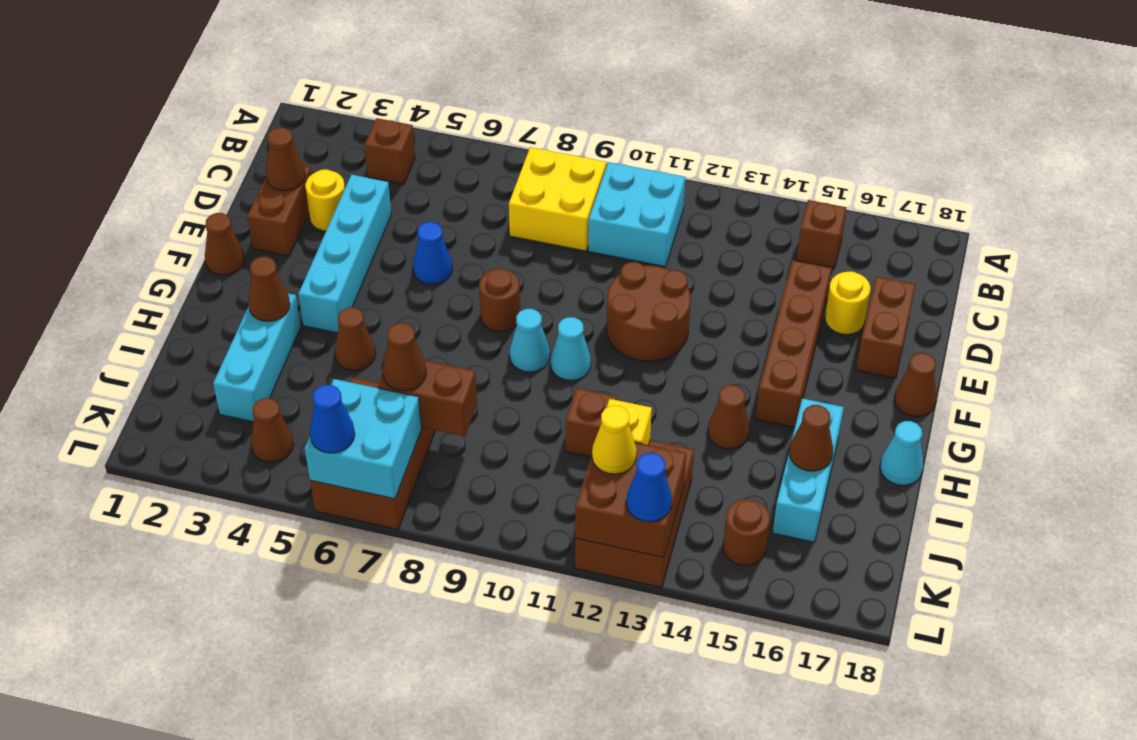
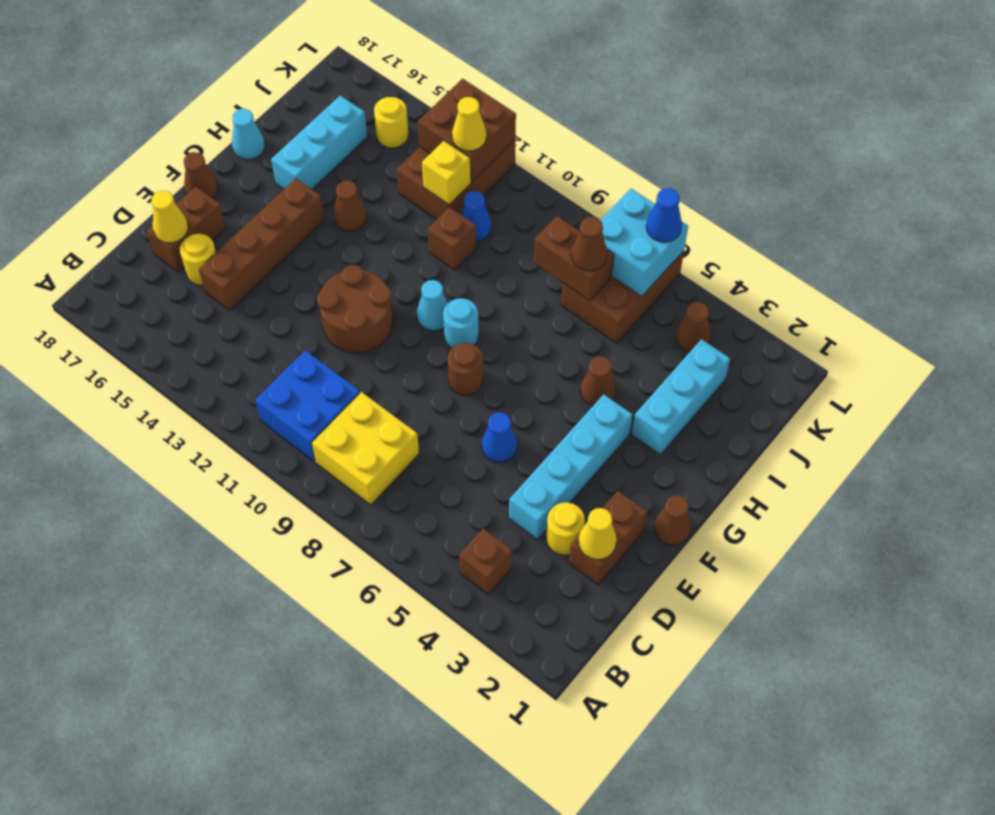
cyan 2x2 brick [588,162,685,267] -> blue 2x2 brick [255,350,360,462]
brown 1x1 brick [797,200,846,268] -> none
brown 1x1 cone [266,128,305,191] -> yellow 1x1 cone [579,508,617,559]
none -> yellow 1x1 cone [152,191,188,243]
cyan 1x1 cone [510,309,550,372] -> cyan 1x1 round brick [443,298,479,348]
brown 1x1 cone [248,257,290,321] -> none
brown 1x1 cone [789,405,833,471] -> none
brown 1x1 round brick [723,499,770,566] -> yellow 1x1 round brick [374,97,409,148]
blue 1x1 cone [626,453,672,522] -> blue 1x1 cone moved to [461,191,492,242]

